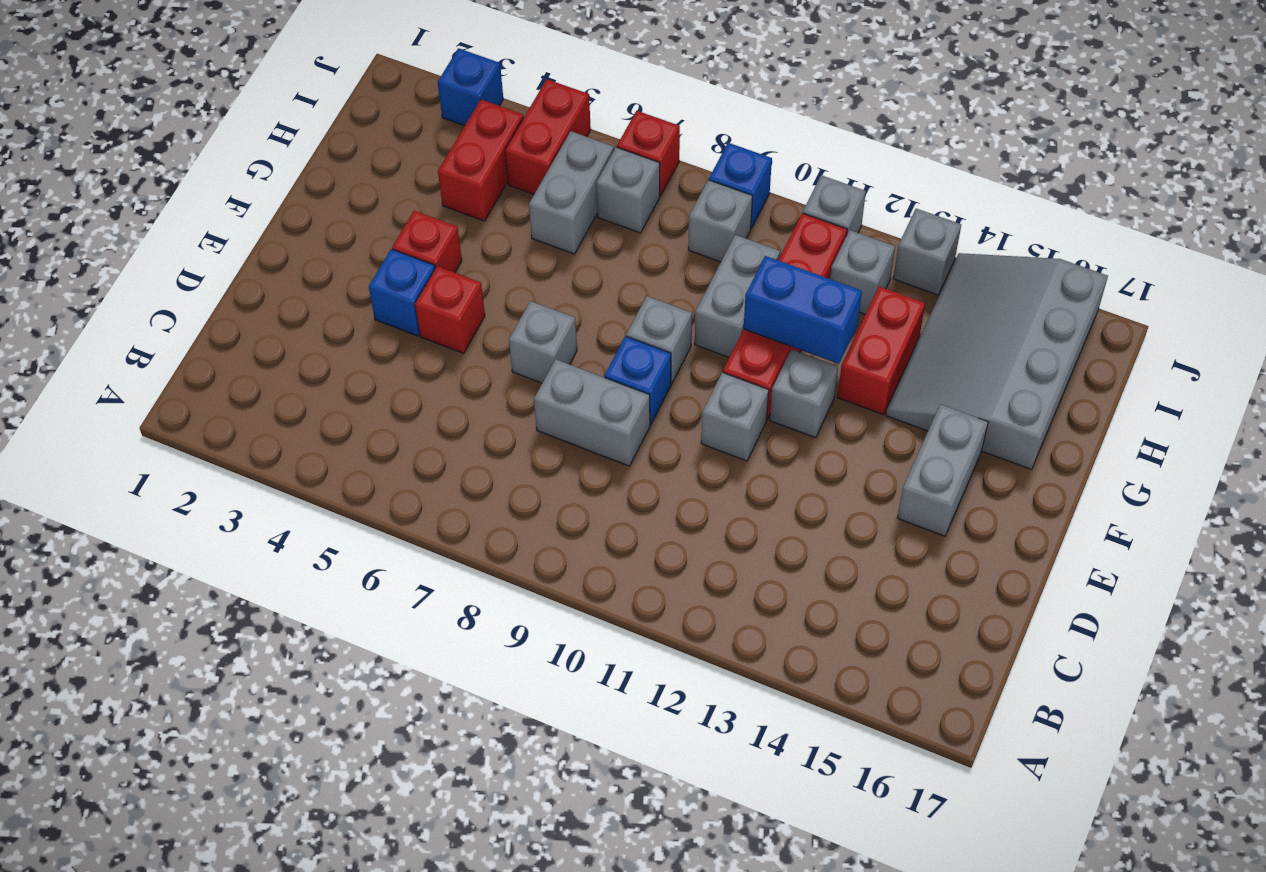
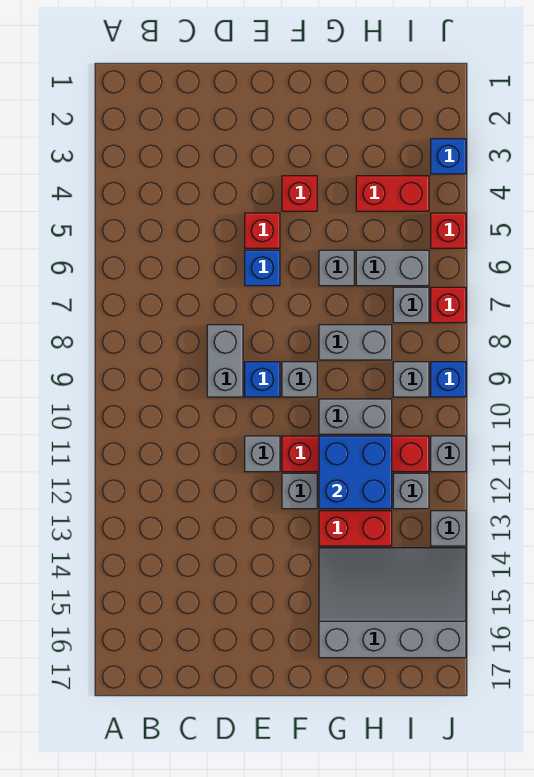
blue 1x1 brick [369,249,435,336] -> blue 1x1 brick moved to [245,250,280,286]
grey 1x1 brick [509,301,577,383] -> grey 1x1 brick moved to [319,250,354,286]
grey 1x2 brick [897,404,988,536] -> grey 1x2 brick moved to [319,325,392,360]
blue 1x2 brick [744,256,862,364] -> blue 2x2 brick [319,436,392,509]
red 1x2 brick [505,79,591,194] -> red 1x1 brick [431,213,466,248]

